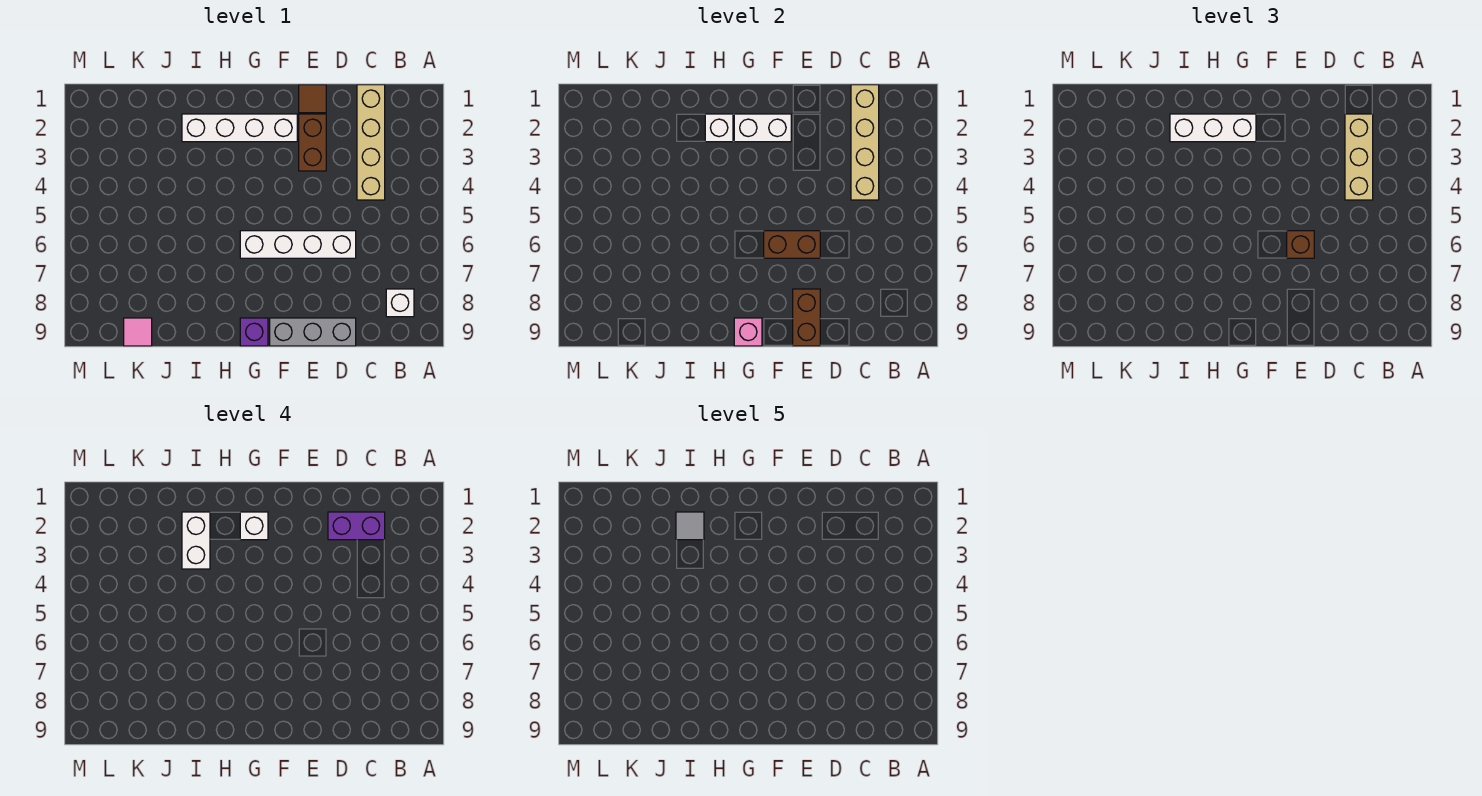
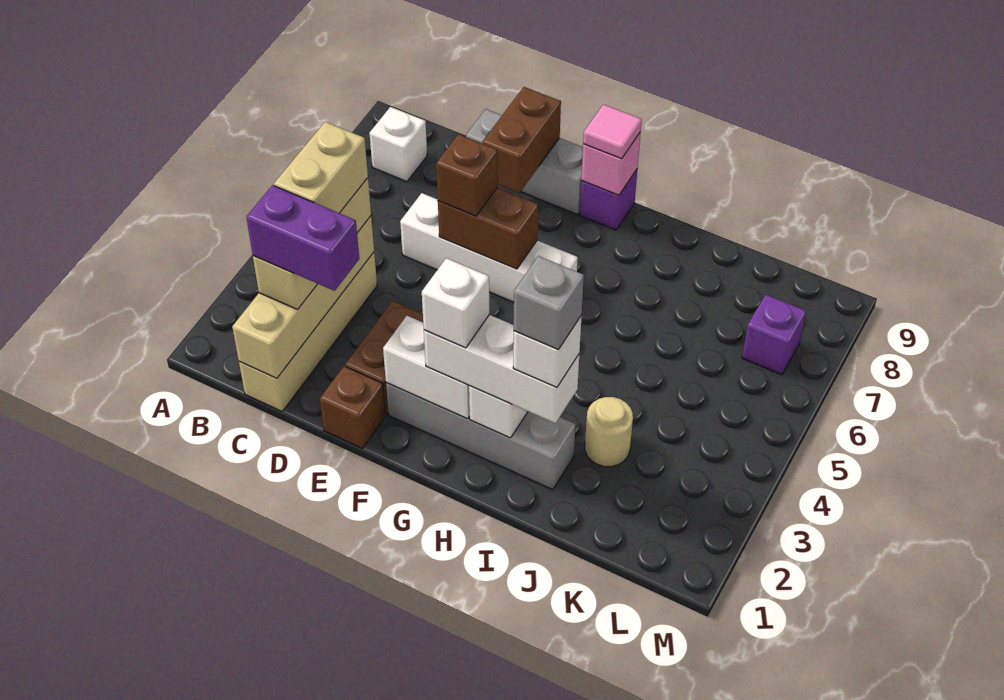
none -> tan 1x2 brick [274,122,368,213]
brown 1x1 tile [299,85,326,113] -> brown 1x1 brick [320,366,386,449]
white 1x4 brick [182,114,297,142] -> grey 1x4 brick [386,383,576,490]
white 1x2 brick [182,512,210,569] -> white 1x1 brick [513,315,582,388]
grey 1x1 tile [676,512,704,540] -> grey 1x1 brick [514,256,584,350]
none -> tan 1x1 round brick [585,397,633,467]
pink 1x1 tile [124,318,152,346] -> pink 1x1 tile moved to [583,104,642,159]
none -> purple 1x1 brick [742,295,806,375]

